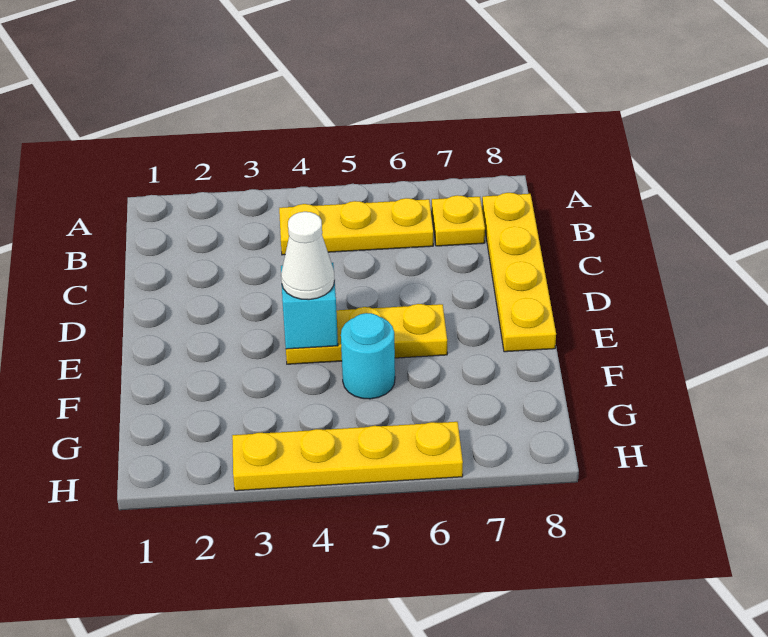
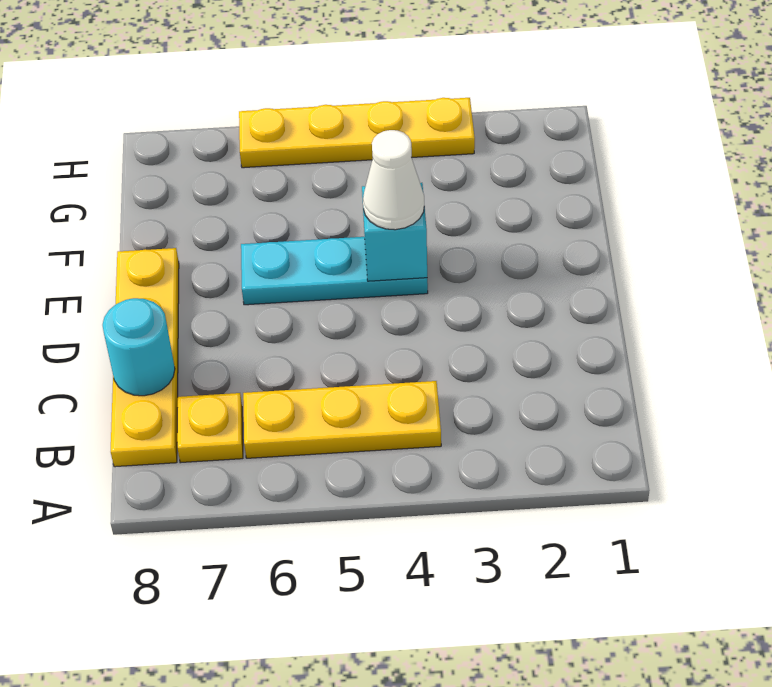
yellow 1x3 plate [286,304,447,364] -> cyan 1x3 plate [241,237,428,305]
cyan 1x1 round brick [341,313,395,399] -> cyan 1x1 round brick moved to [103,298,175,396]

